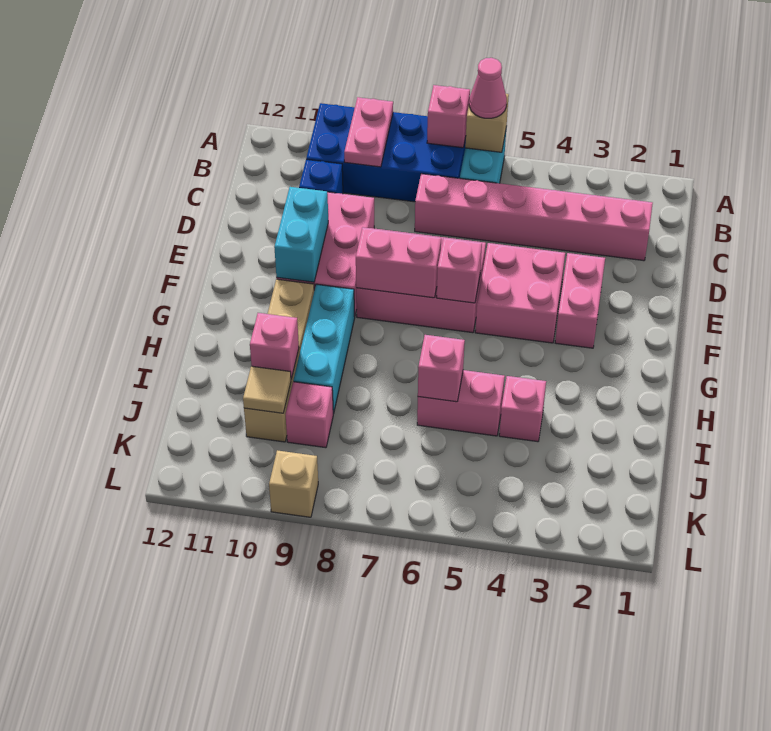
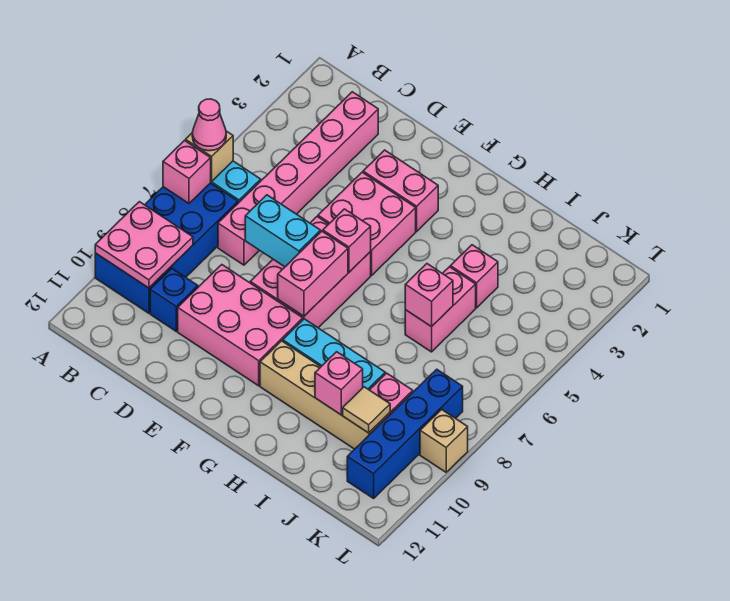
pink 1x2 plate [344,97,393,167] -> pink 2x2 plate [95,202,193,288]
cyan 1x2 brick [274,187,328,282] -> cyan 1x2 brick moved to [245,195,321,267]
none -> blue 1x4 brick [347,369,463,498]

